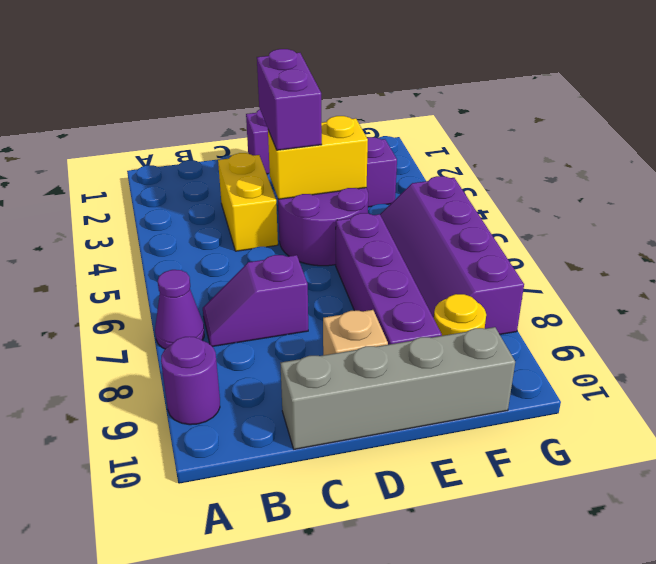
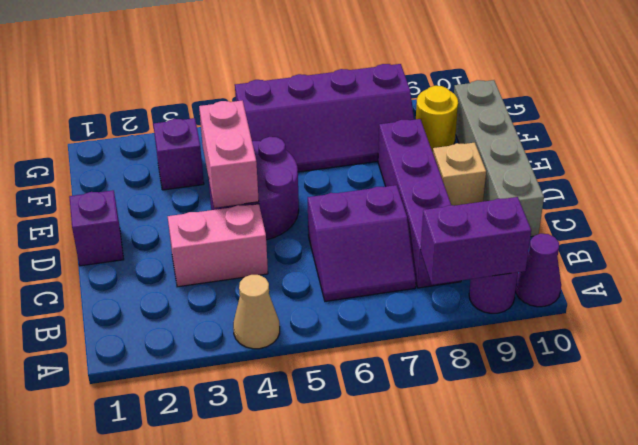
none -> tan 1x1 cone [233,275,280,349]
purple 1x1 cone [155,270,204,349] -> purple 1x1 cone moved to [515,234,561,307]
purple 1x2 slope [203,255,308,347] -> purple 2x2 slope [308,185,416,301]
yellow 1x2 brick [218,153,278,251] -> pink 1x2 brick [168,204,268,287]
purple 1x2 brick [257,49,322,150] -> purple 1x2 brick moved to [421,197,531,285]
yellow 1x2 brick [268,116,368,199] -> pink 1x2 brick [199,101,259,208]
purple 1x4 brick [336,213,442,345] -> purple 1x4 brick turned to [378,119,461,288]

